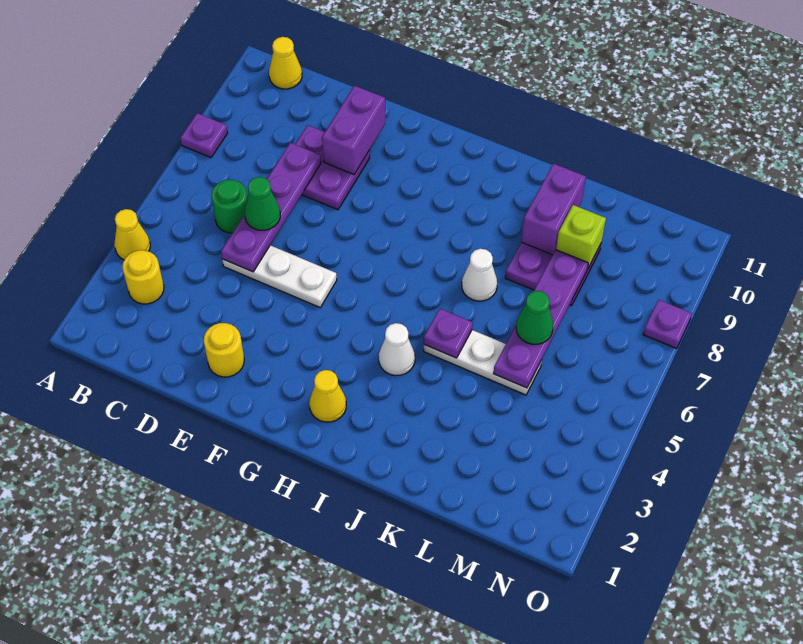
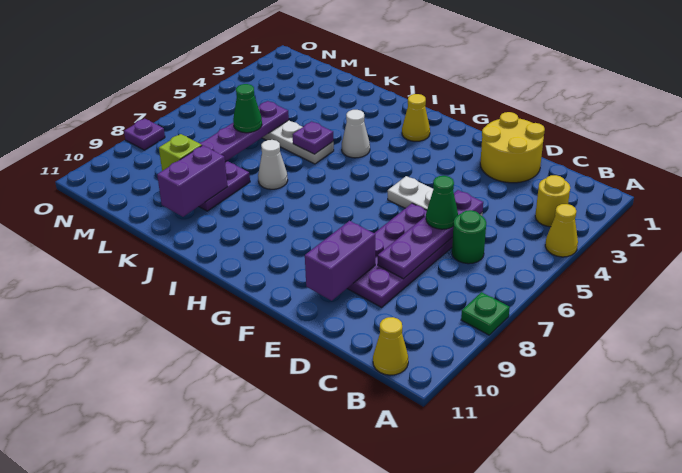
purple 1x1 plate [180,113,228,158] -> green 1x1 plate [461,292,510,335]
purple 2x2 plate [295,125,370,210] -> purple 2x4 plate [347,203,453,307]
yellow 1x1 round brick [204,323,244,377] -> yellow 2x2 round brick [480,112,545,183]

